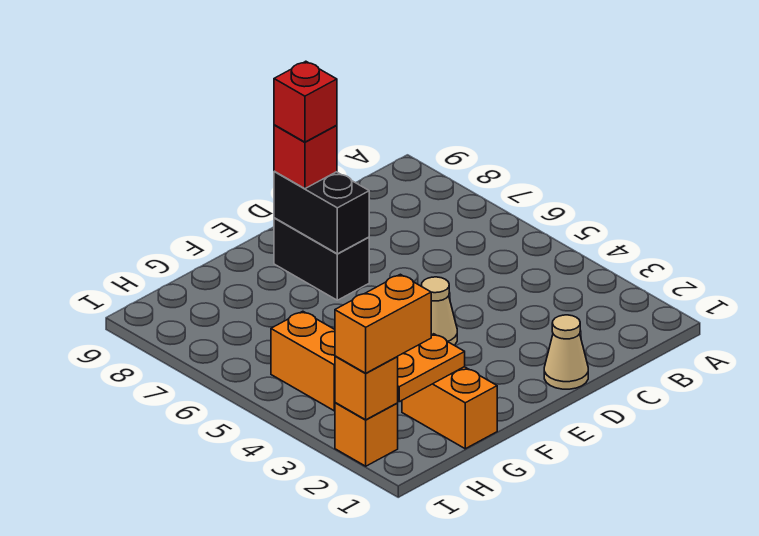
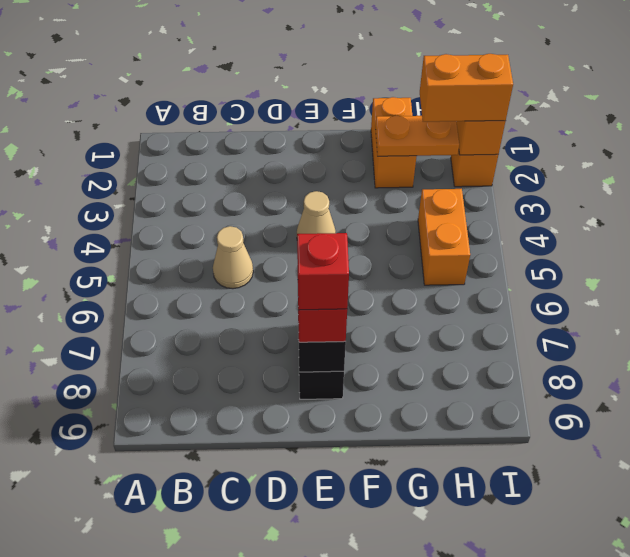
tan 1x1 cone [544,315,588,389] -> tan 1x1 cone moved to [213,226,253,289]

